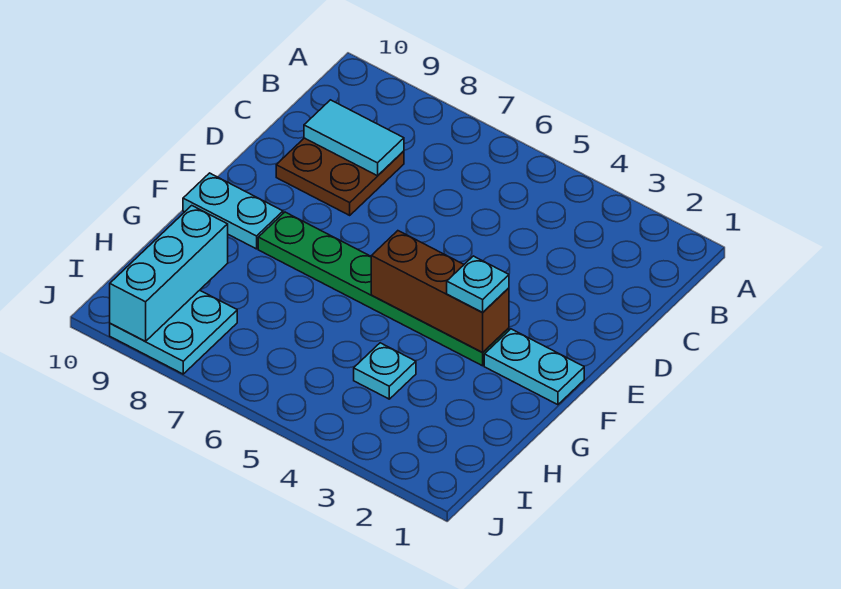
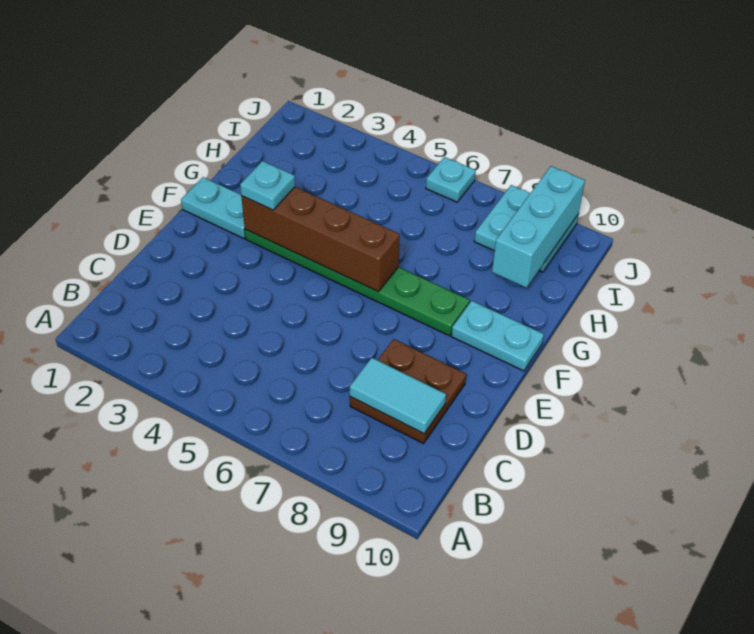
brown 1x3 brick [371,231,509,352] -> brown 1x4 brick [241,187,400,292]
cyan 1x1 plate [354,343,416,399] -> cyan 1x1 plate moved to [426,157,476,202]

